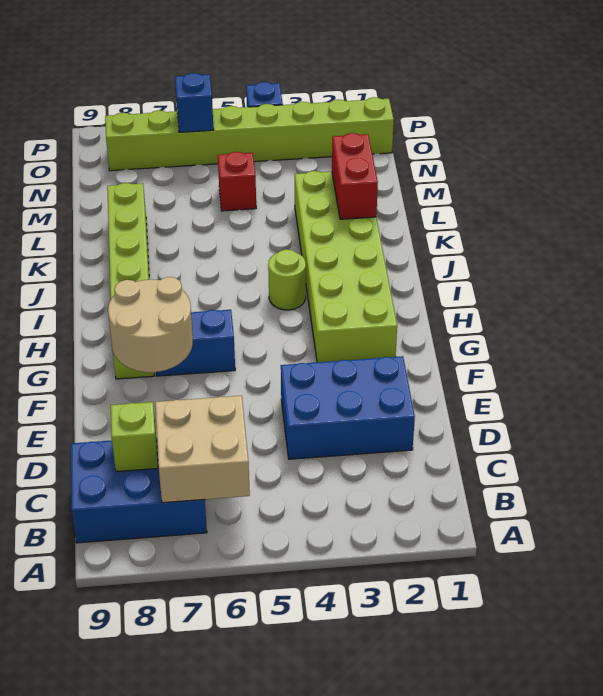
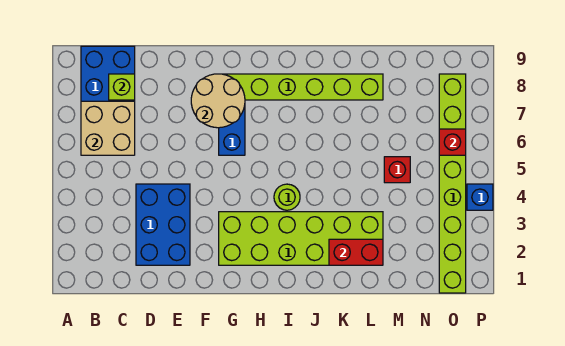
blue 1x1 brick [175,73,214,132] -> red 1x1 brick [439,129,466,155]

